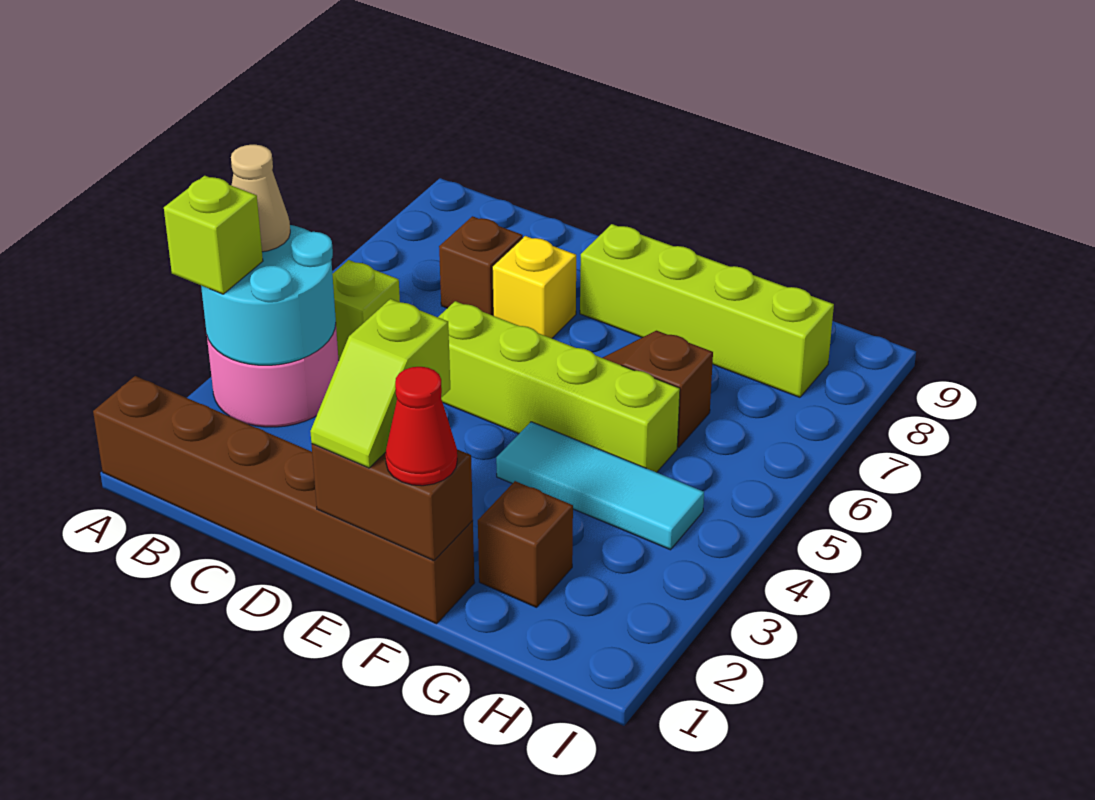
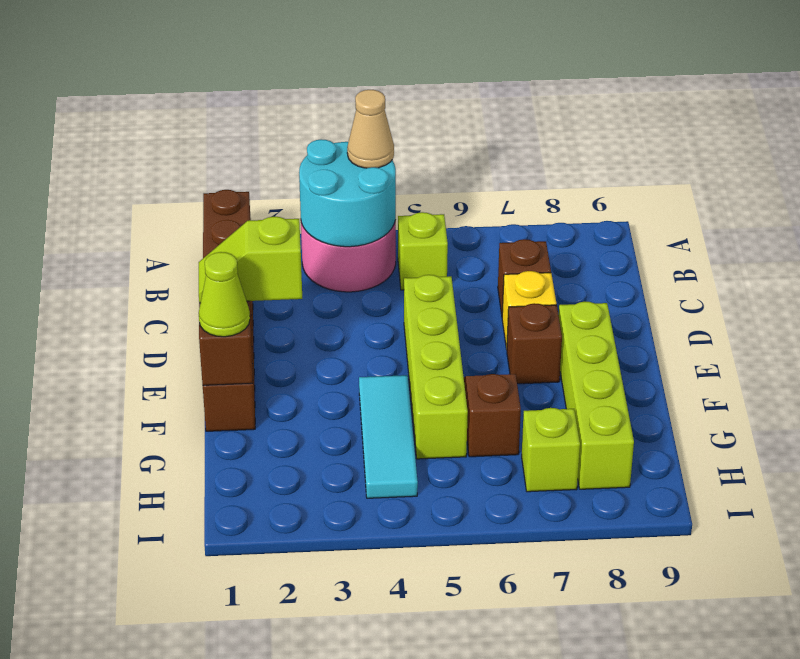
lime 1x1 brick [164,176,263,294] -> lime 1x1 brick moved to [522,408,580,492]
red 1x1 cone [386,367,457,486] -> lime 1x1 cone [199,252,250,337]
brown 1x1 brick [478,481,573,607] -> brown 1x1 brick moved to [507,303,562,384]

